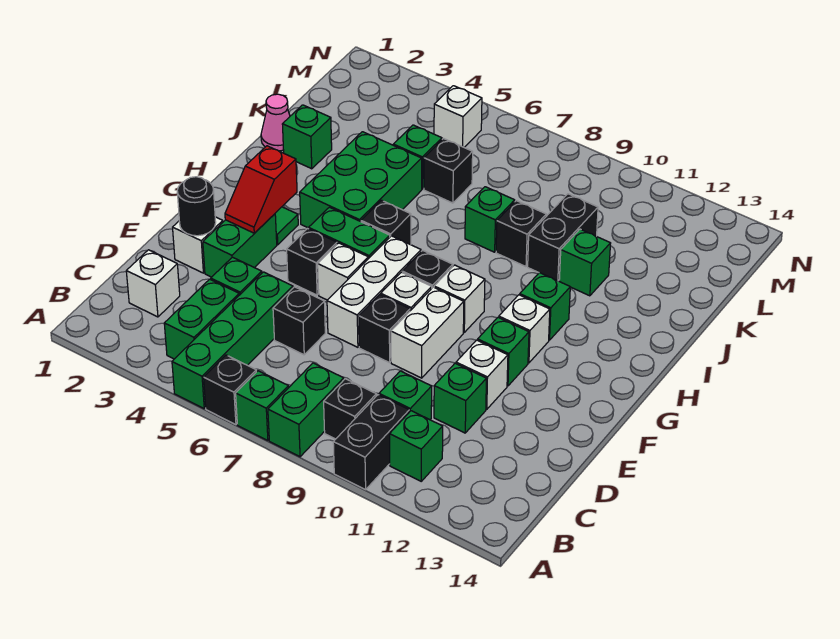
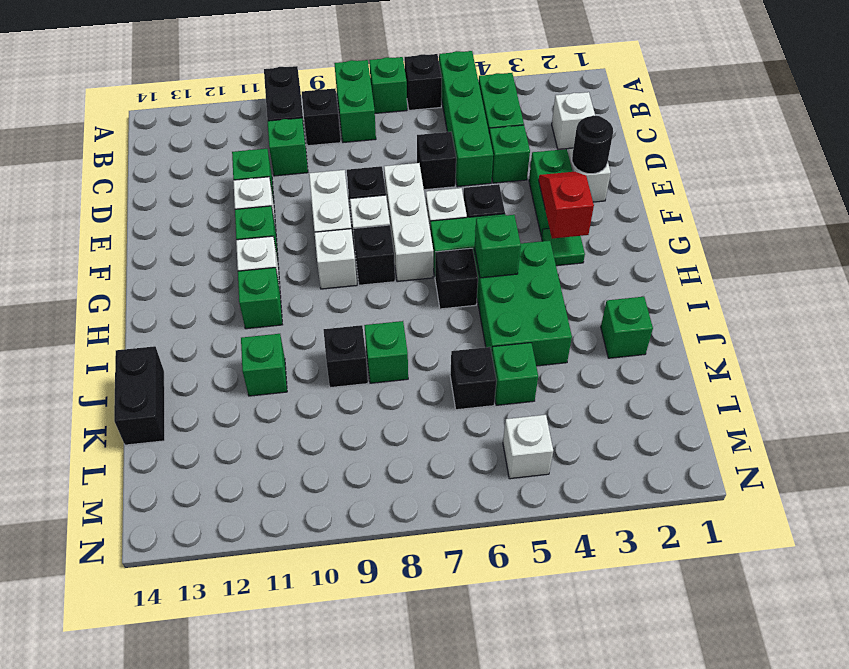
green 1x1 brick [390,411,443,481] -> green 1x1 brick moved to [475,215,521,278]
pink 1x1 cone [261,94,290,151] -> none
black 1x2 brick [528,194,598,281] -> black 1x2 brick moved to [114,346,165,445]

